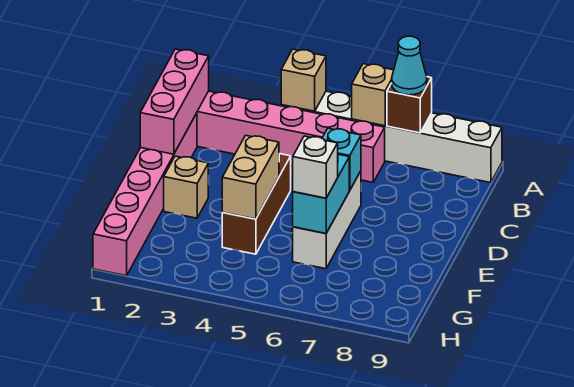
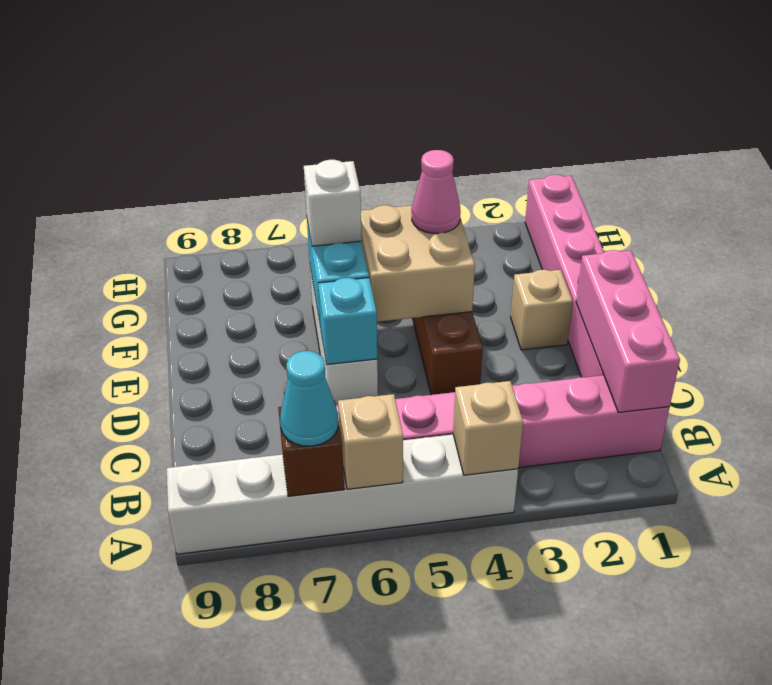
tan 1x2 brick [222,135,279,219] -> tan 2x2 brick [361,205,475,322]
none -> pink 1x1 cone [412,150,461,233]

